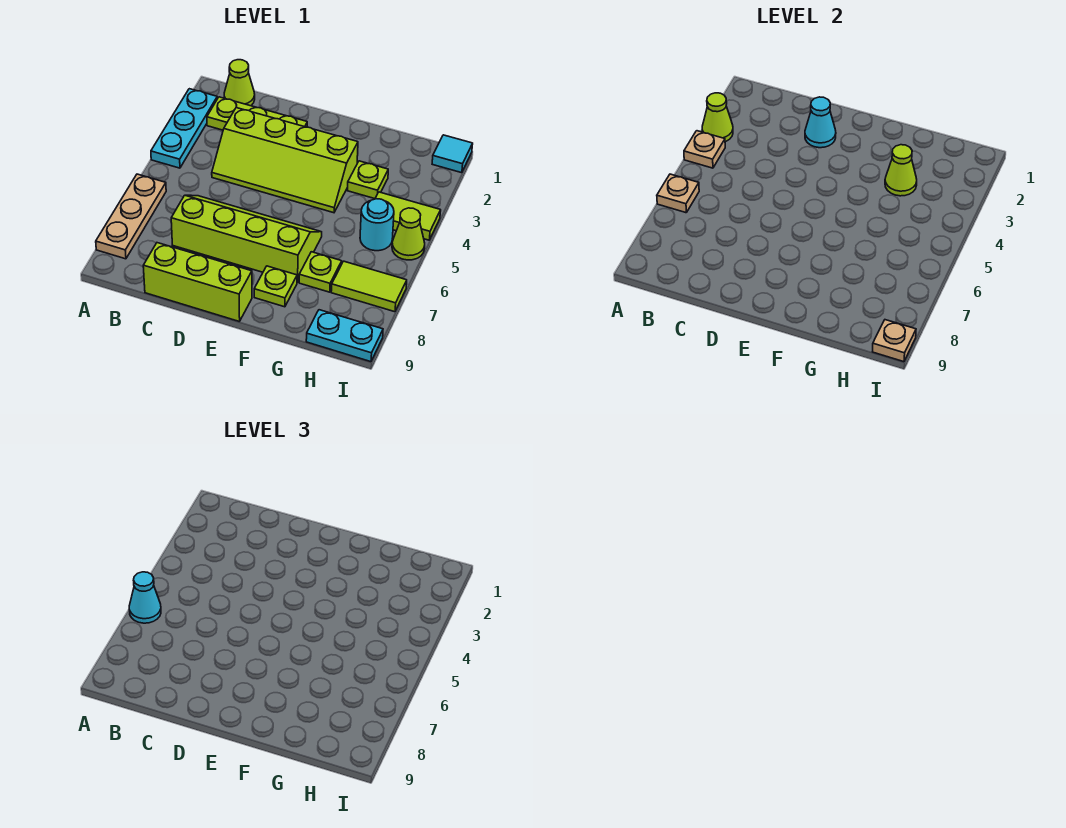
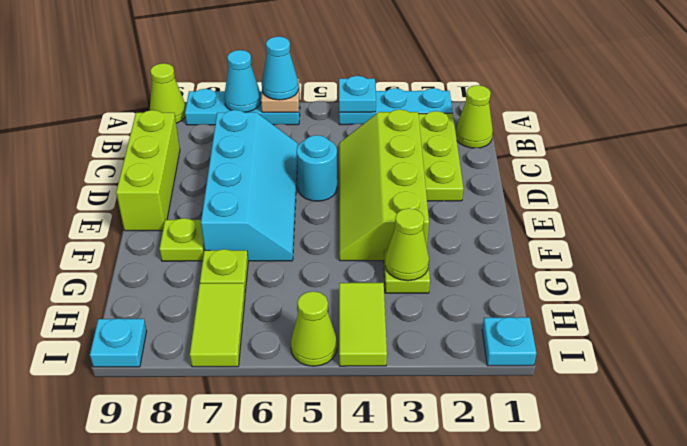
lime 1x1 cone [702,93,733,142] -> lime 1x1 cone moved to [150,63,186,123]
tan 1x1 plate [684,131,725,168] -> cyan 1x1 plate [339,76,376,112]
tan 1x3 plate [96,174,166,259] -> cyan 1x3 plate [185,89,300,125]
lime 2x4 slope [171,195,322,283] -> cyan 2x4 slope [201,110,298,261]
cyan 1x1 cone [805,97,836,148] -> cyan 1x1 cone moved to [224,50,261,112]
cyan 1x1 round brick [360,199,394,251] -> cyan 1x1 round brick moved to [297,135,337,201]
cyan 1x2 plate [306,310,383,362] -> cyan 1x1 plate [90,319,147,367]
cyan 1x1 tile [432,135,473,173] -> cyan 1x1 plate [482,317,536,366]
tan 1x1 plate [873,320,916,362] -> none

